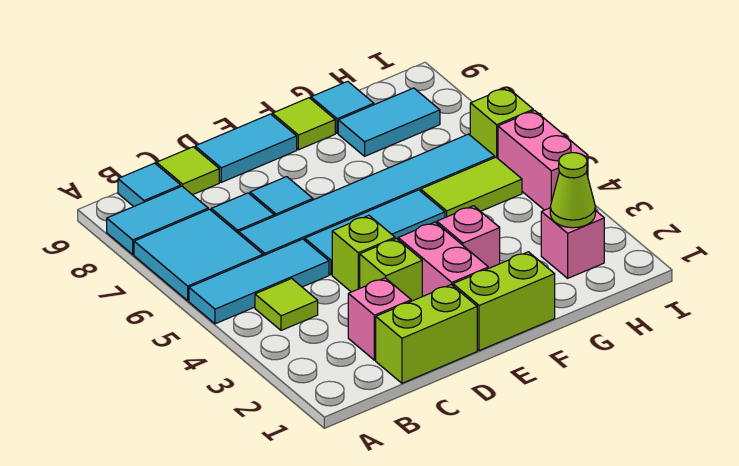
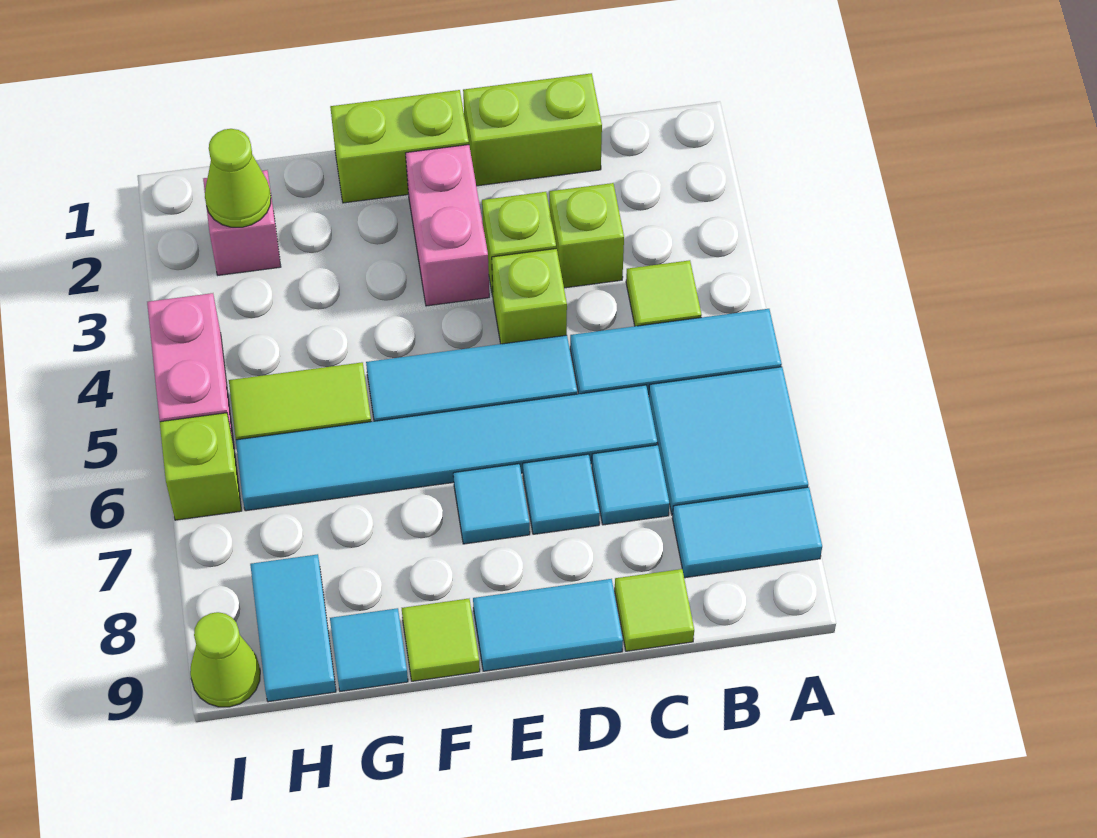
cyan 1x1 tile [118,163,181,207] -> cyan 1x1 tile moved to [453,464,530,544]
pink 1x1 brick [348,278,411,360] -> none
none -> lime 1x1 brick [549,183,624,288]
pink 1x1 brick [437,206,500,269] -> none
cyan 1x2 tile [338,88,440,156] -> cyan 1x2 tile turned to [250,554,336,702]
none -> lime 1x1 cone [190,612,260,707]

